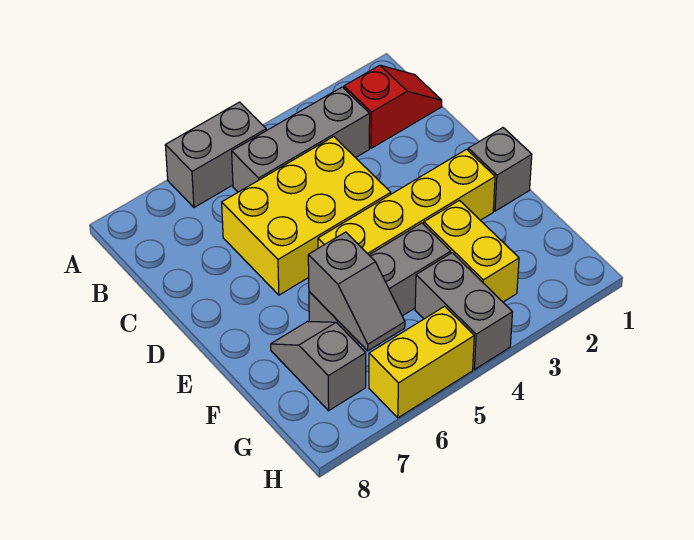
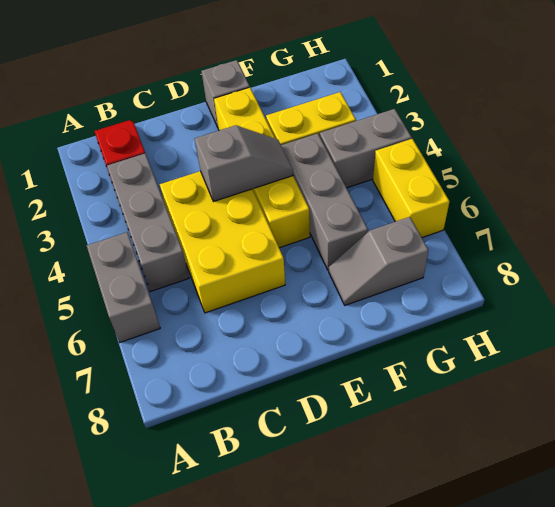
grey 1x2 slope [308,232,405,351] -> grey 1x2 slope moved to [195,125,293,202]

